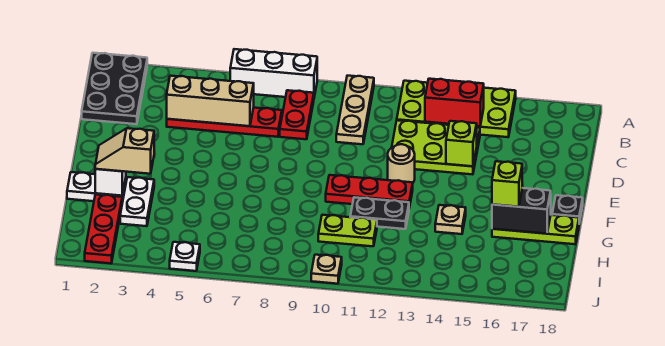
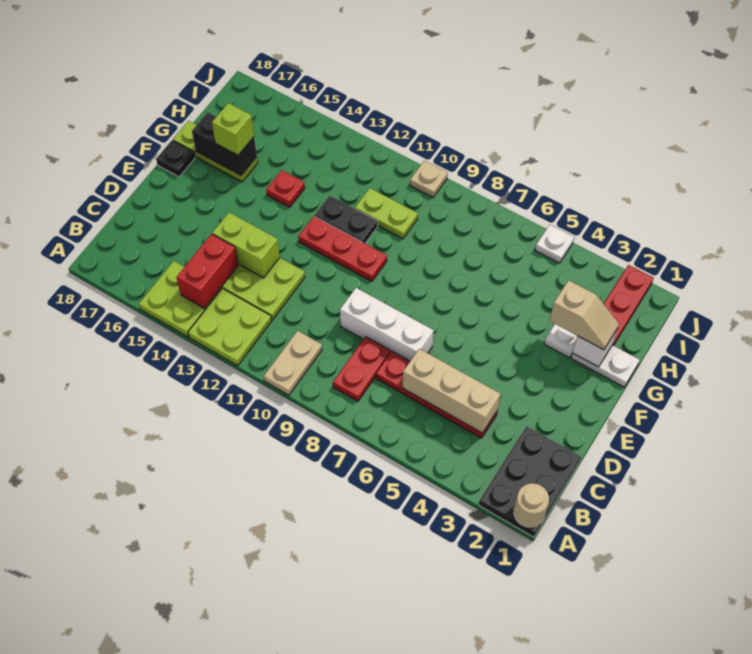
white 1x3 brick [230,49,317,97] -> white 1x3 brick moved to [340,288,434,361]
tan 1x3 plate [336,76,374,144] -> tan 1x2 plate [264,331,322,395]
red 1x2 brick [425,79,484,127] -> red 1x2 brick turned to [176,234,238,308]
lime 1x1 brick [446,121,477,166] -> lime 1x2 brick [212,213,280,278]
tan 1x1 round brick [388,144,415,183] -> tan 1x1 round brick moved to [514,483,549,527]
tan 1x1 plate [435,205,466,234] -> red 1x1 plate [266,170,305,207]

